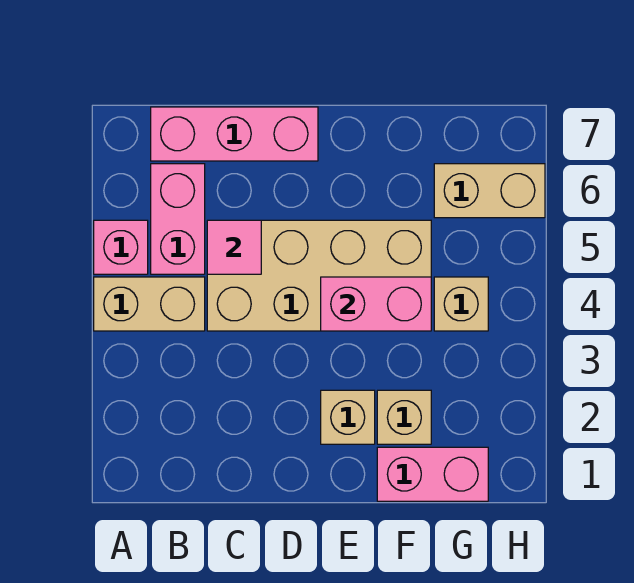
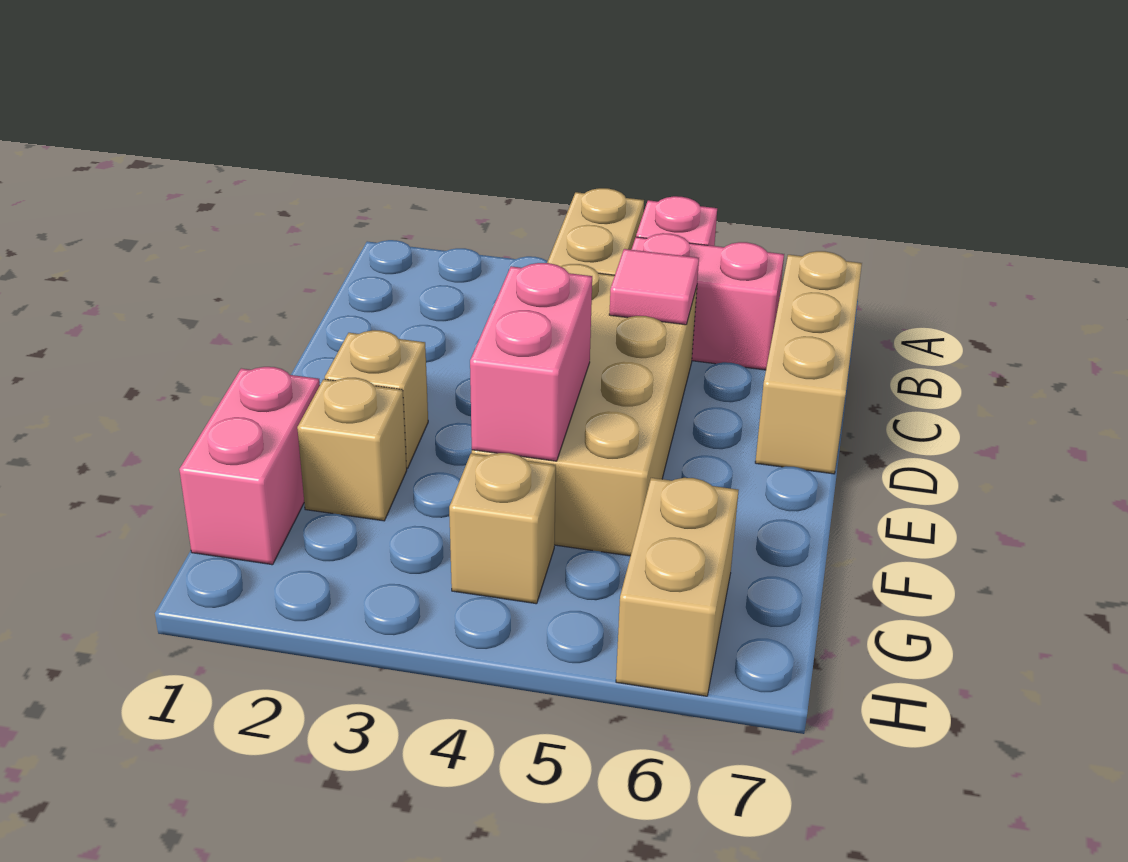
pink 1x3 brick [151,107,318,161] -> tan 1x3 brick [755,251,862,474]

